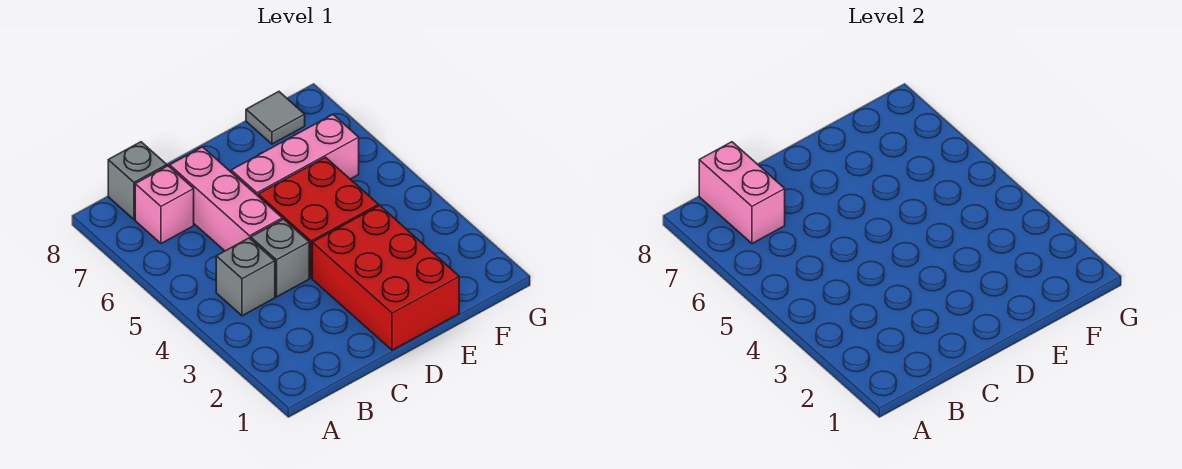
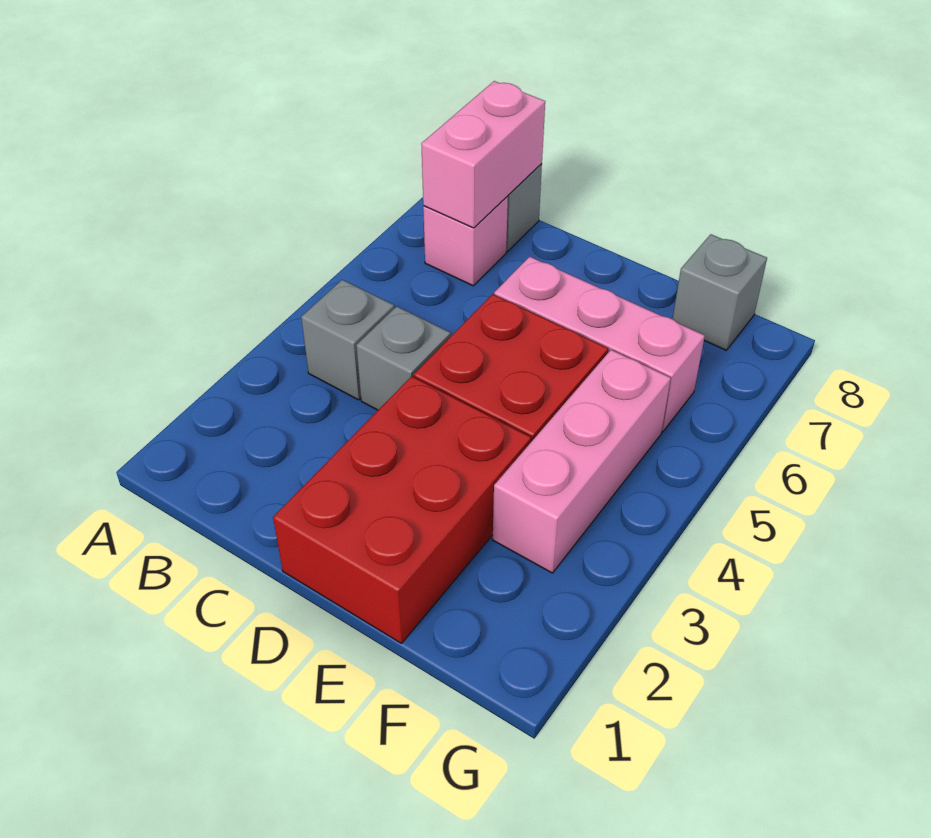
pink 1x3 brick [170,147,282,251] -> pink 1x3 brick moved to [493,350,671,573]
grey 1x1 tile [246,92,305,144] -> grey 1x1 brick [673,234,767,350]

